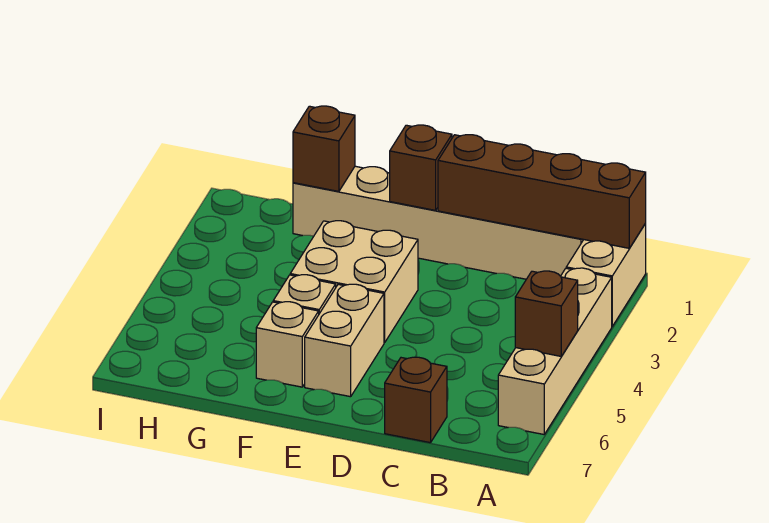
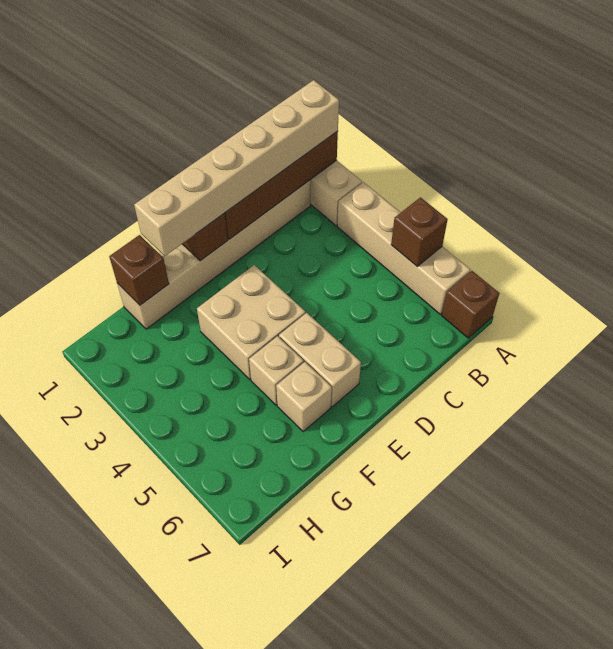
none -> tan 1x6 brick [134,80,339,256]
brown 1x1 brick [385,357,447,443] -> brown 1x1 brick moved to [442,271,499,338]

